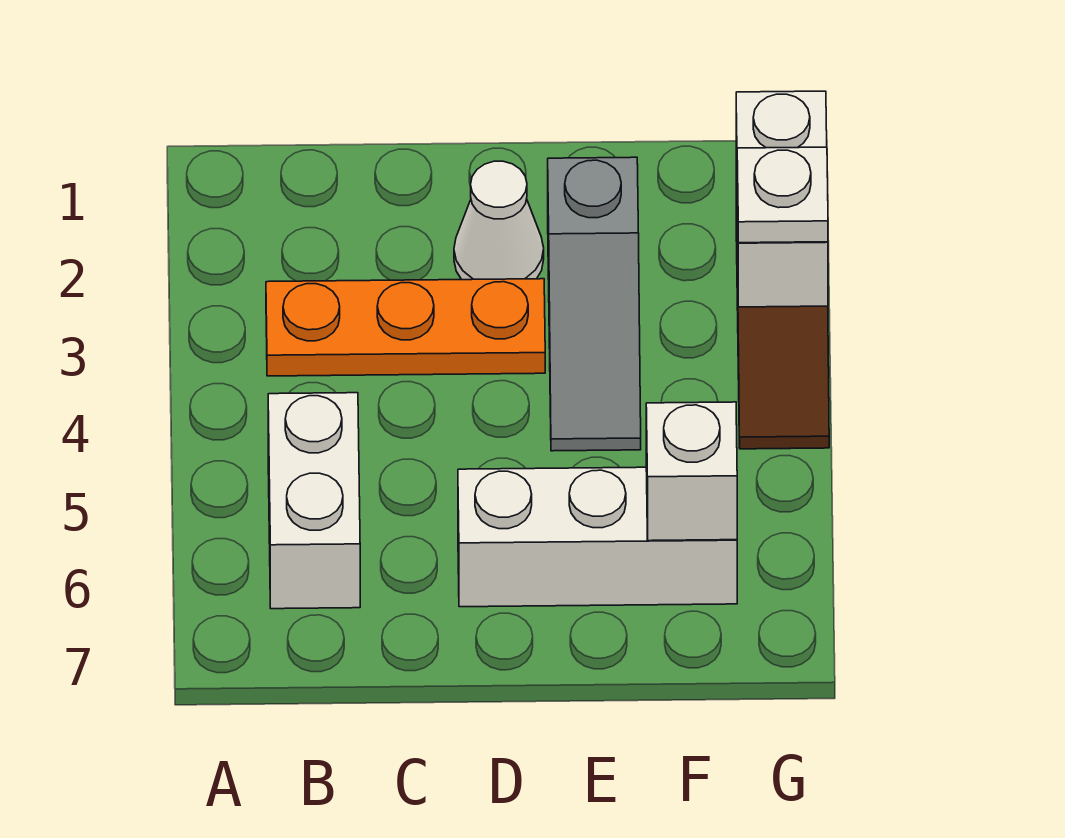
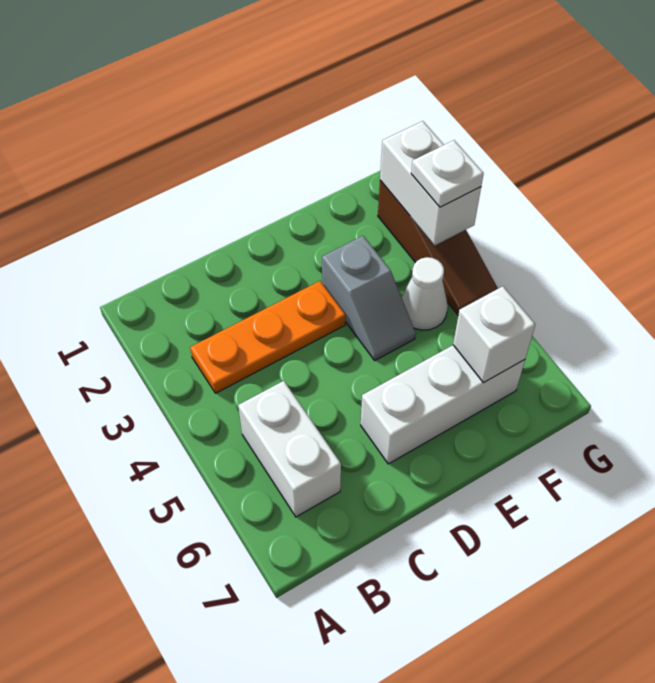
white 1x1 cone [454,161,544,280] -> white 1x1 cone moved to [402,257,448,330]
grey 1x3 slope [548,157,641,451] -> grey 1x2 slope [322,236,416,360]

